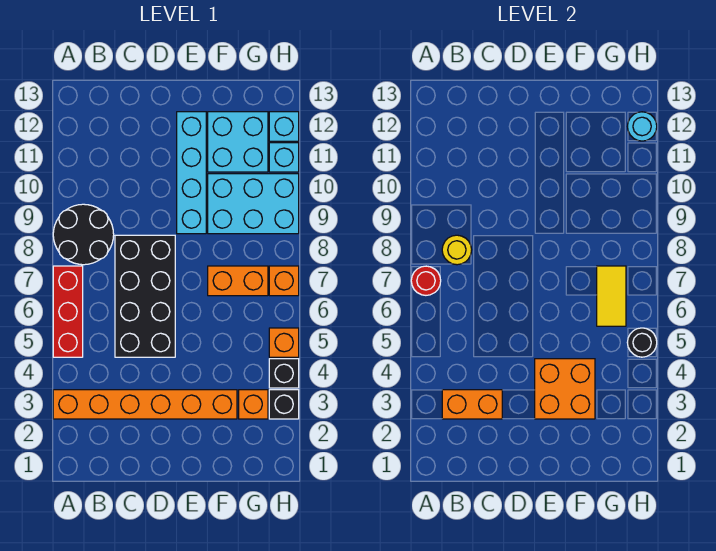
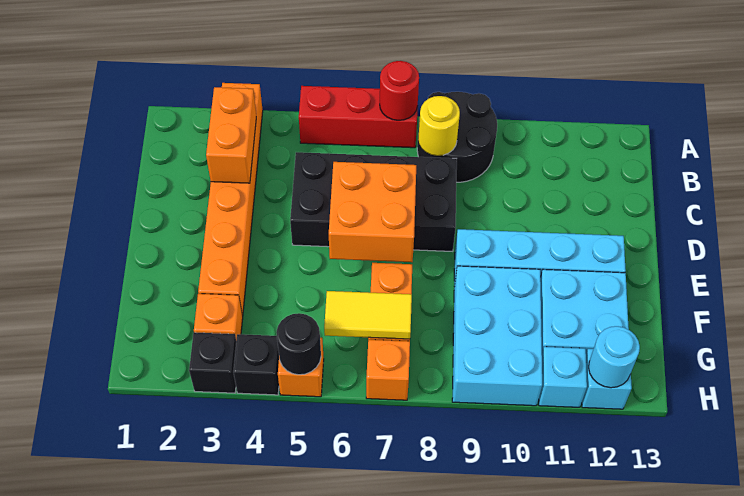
orange 2x2 brick [535,359,595,419] -> orange 2x2 brick moved to [329,162,416,262]

